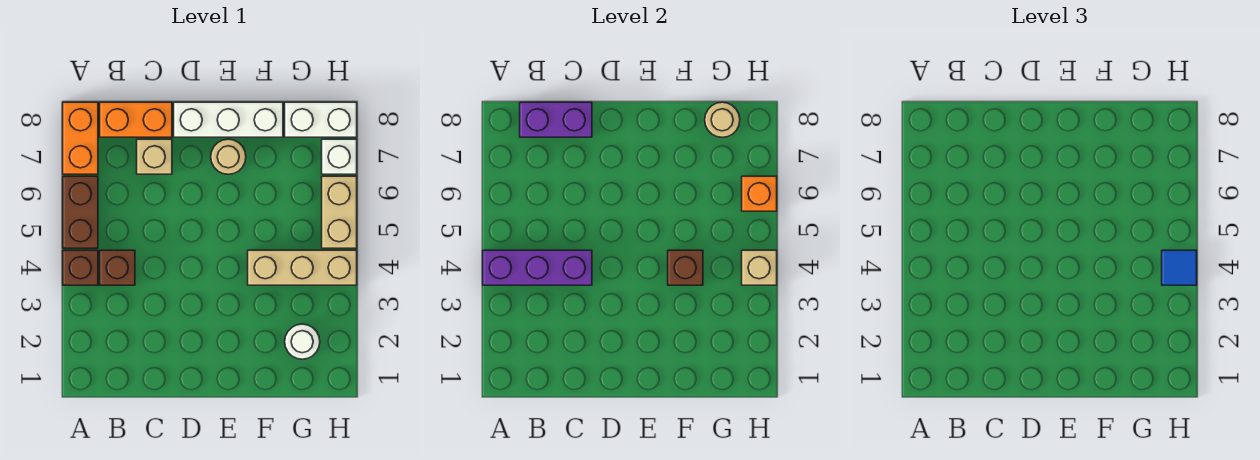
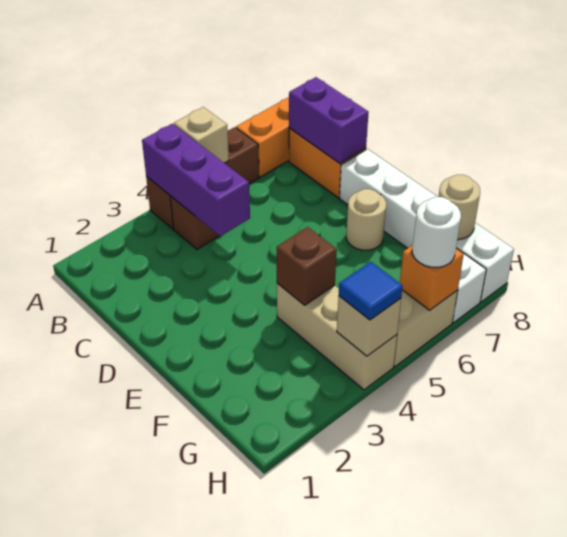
tan 1x1 brick [137,139,172,174] -> tan 1x1 brick moved to [174,107,229,163]
white 1x1 round brick [285,324,320,359] -> white 1x1 round brick moved to [412,197,461,267]

